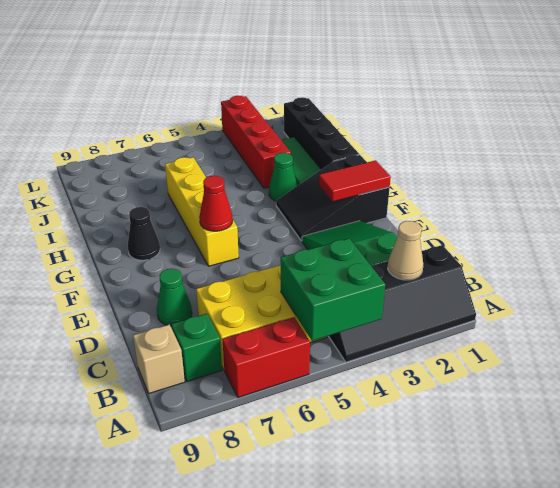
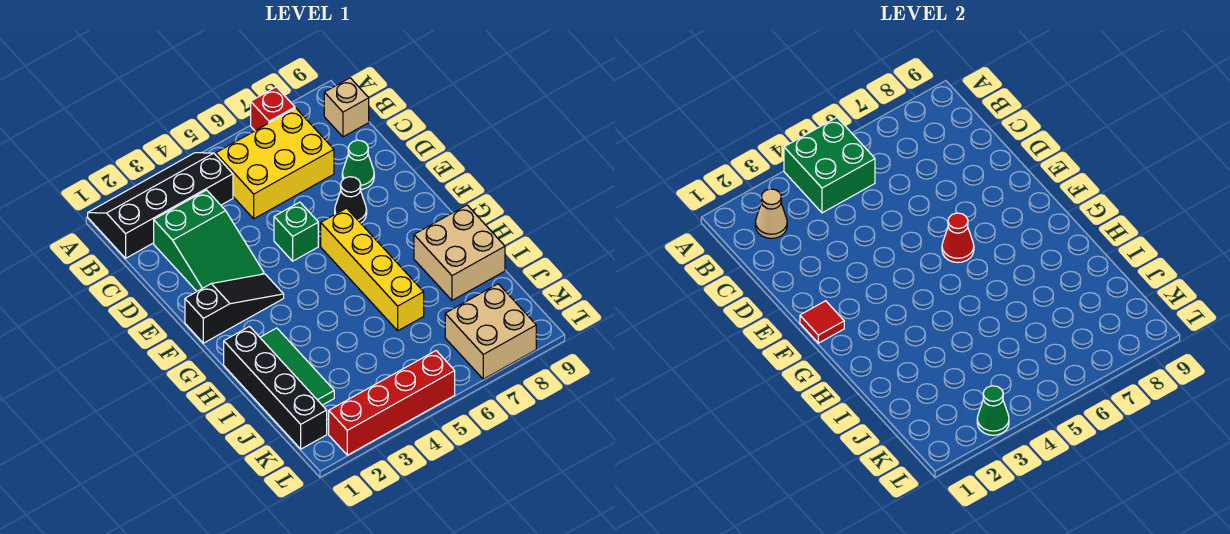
red 1x2 brick [222,317,310,398] -> red 1x1 brick [251,87,295,131]
green 1x1 brick [172,314,222,381] -> green 1x1 brick moved to [274,202,318,261]
black 2x3 slope [276,155,390,241] -> black 1x3 slope [185,274,284,343]
red 1x2 tile [319,160,391,202] -> red 1x1 tile [800,301,844,343]
black 1x1 cone [128,207,160,260] -> black 1x1 cone moved to [335,177,367,223]
green 1x1 cone [269,153,297,201] -> green 1x1 cone moved to [977,386,1009,435]
none -> tan 2x2 brick [414,205,505,300]
red 1x4 brick [221,96,291,188] -> red 1x4 brick turned to [329,351,455,455]
none -> tan 2x2 brick [445,284,536,379]

